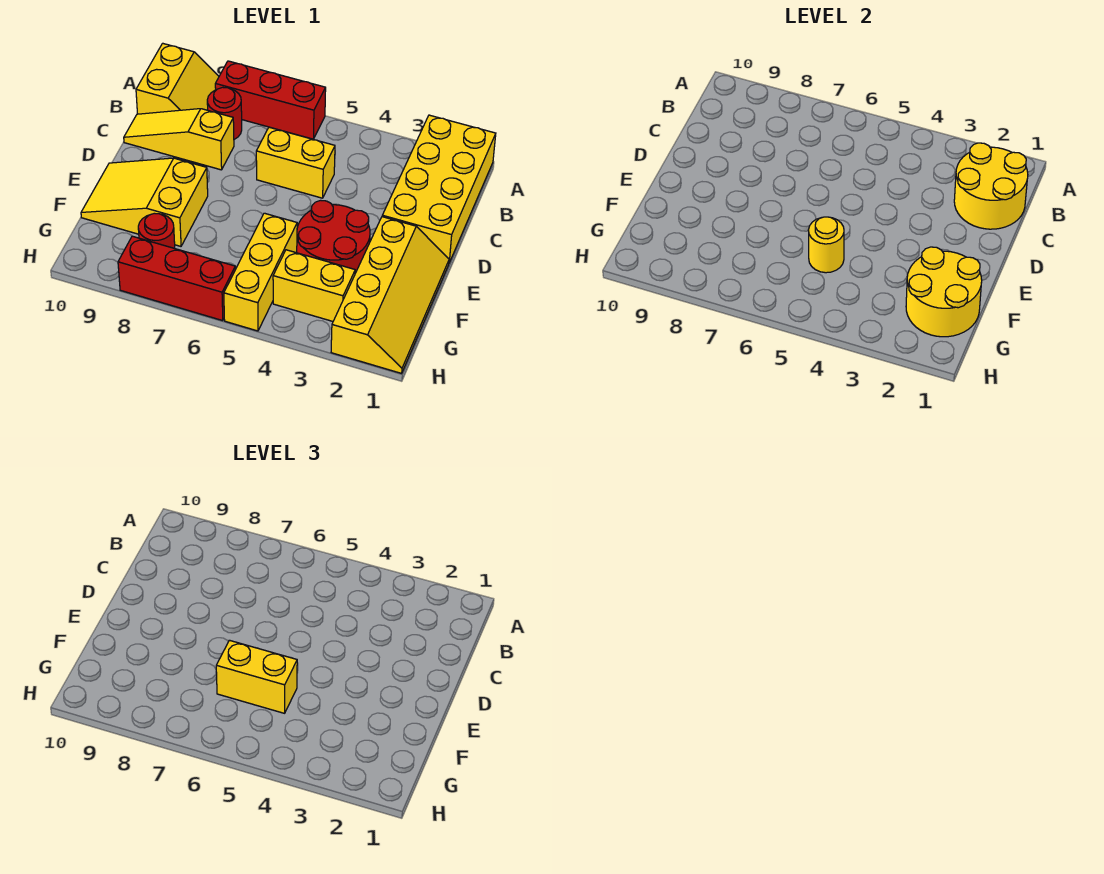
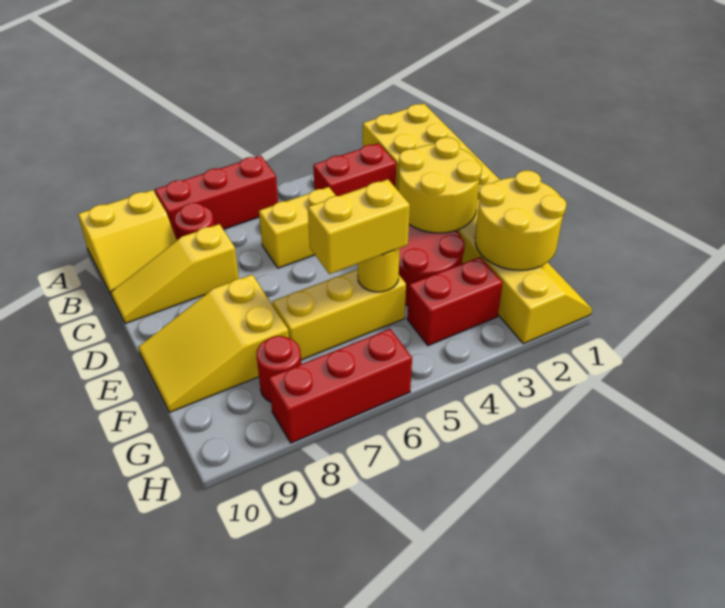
yellow 2x2 slope [136,43,219,114] -> yellow 2x2 slope turned to [78,190,177,295]
yellow 2x2 round brick [954,143,1028,229] -> yellow 2x2 round brick moved to [399,137,482,233]
none -> red 1x2 brick [313,143,396,196]
yellow 1x3 brick [224,213,297,331] -> yellow 1x3 brick turned to [272,269,406,360]
yellow 1x2 brick [273,250,355,321] -> red 1x2 brick [407,257,503,345]

